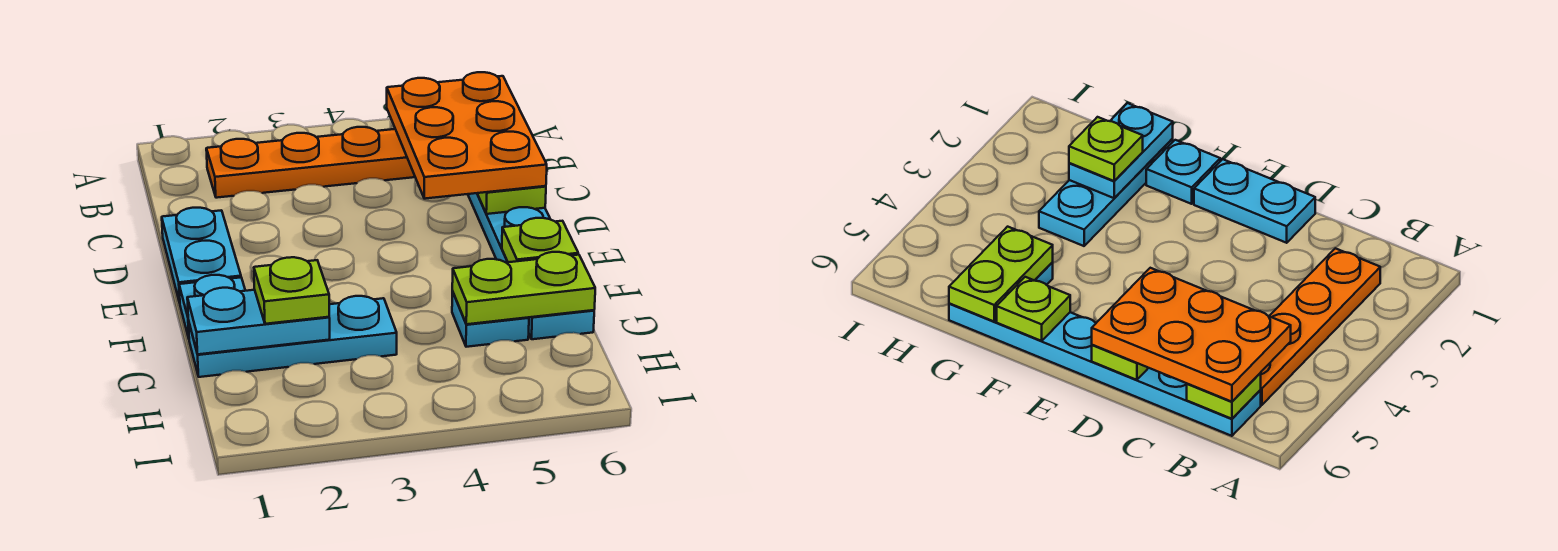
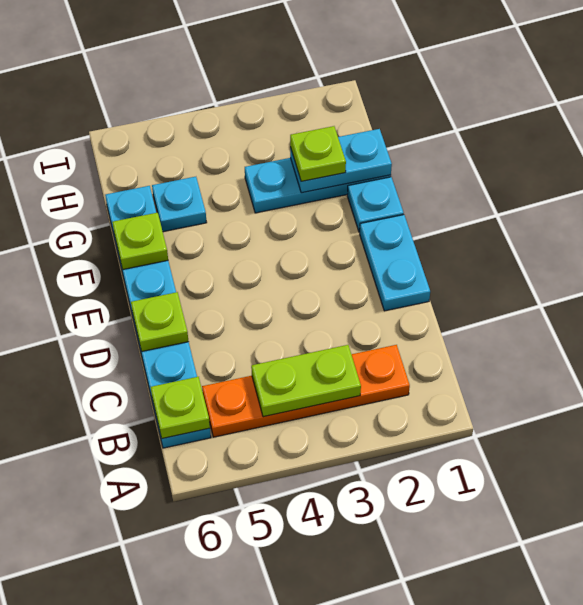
orange 2x3 plate [387,72,547,199] -> none
lime 1x2 plate [452,252,595,324] -> lime 1x2 plate moved to [251,345,361,417]

